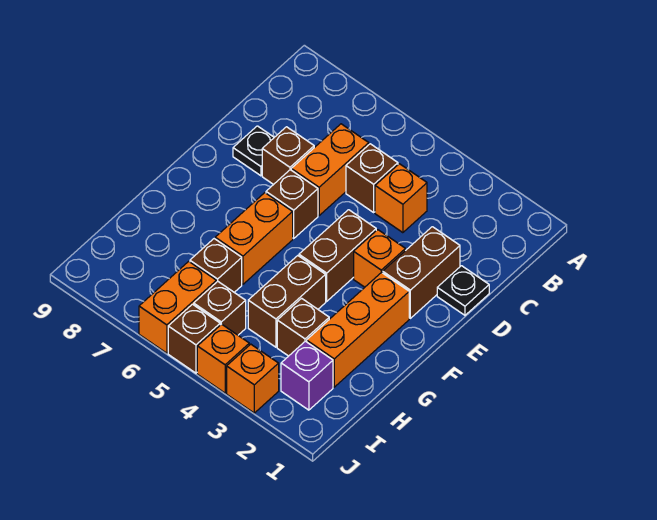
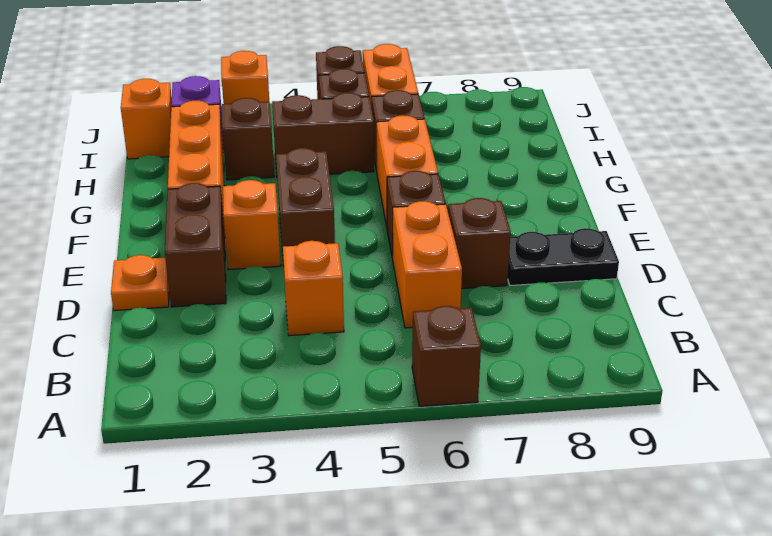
brown 1x1 brick [346,144,398,212] -> brown 1x1 brick moved to [412,306,481,406]
black 1x1 plate [437,266,489,315] -> orange 1x1 plate [111,255,169,311]
black 1x1 plate [233,126,274,176] -> black 1x2 plate [508,228,619,286]
brown 1x2 brick [248,256,326,347] -> brown 1x2 brick turned to [272,93,374,174]
orange 1x1 brick [197,324,249,393] -> orange 1x1 brick moved to [121,79,172,159]

